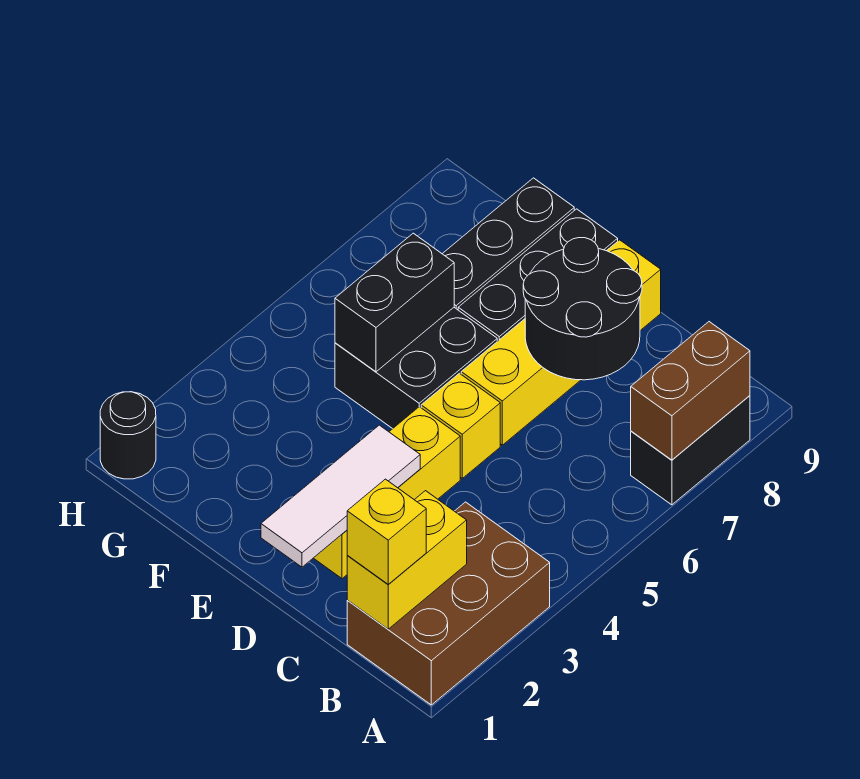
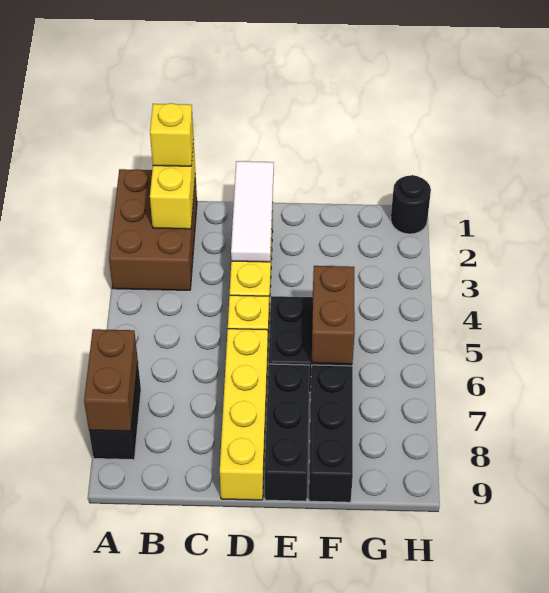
black 2x2 round brick [523,238,642,380] -> none
black 1x2 brick [335,233,454,372] -> brown 1x2 brick [312,266,355,364]

